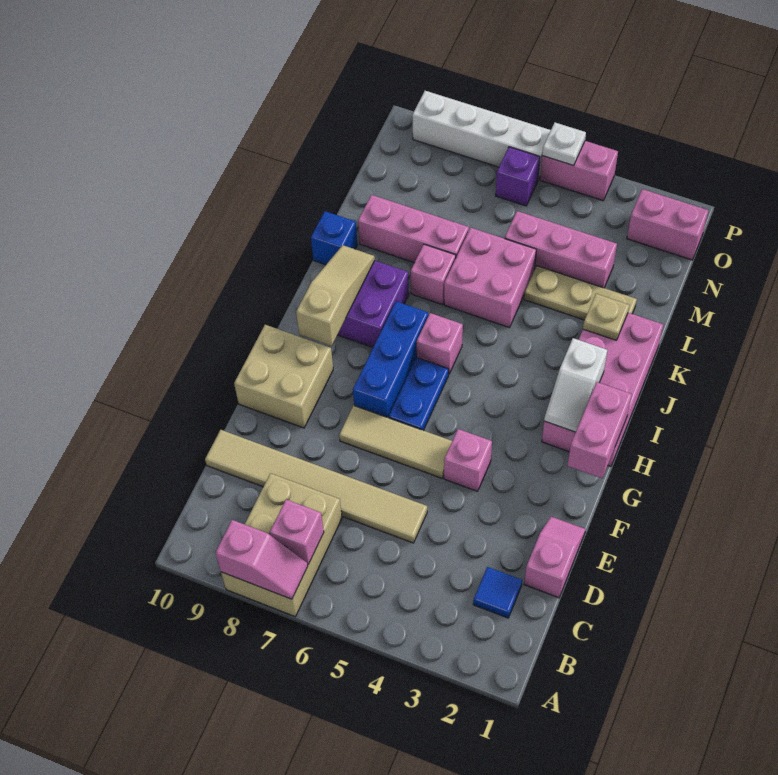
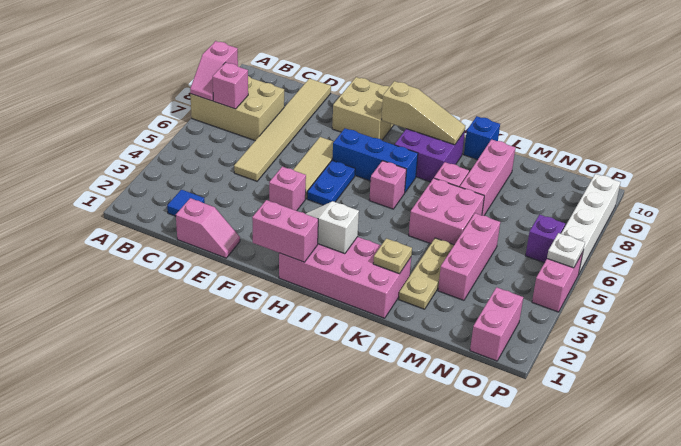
blue 1x2 plate [389,358,449,430] -> blue 1x2 plate turned to [307,161,355,205]

